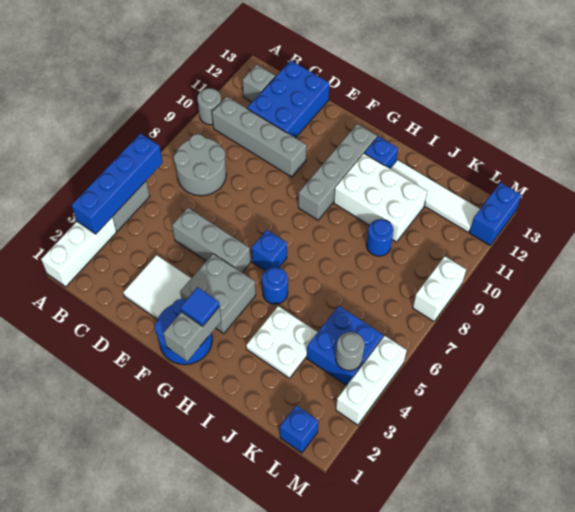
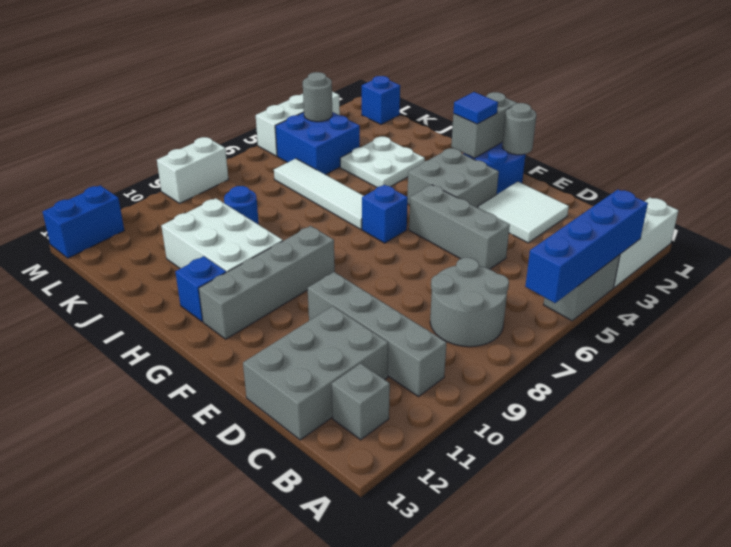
grey 1x1 round brick [197,88,221,125] -> grey 1x1 round brick moved to [502,103,536,155]
blue 2x3 brick [247,60,329,138] -> grey 2x3 brick [243,306,388,440]
blue 1x1 round brick [262,267,288,304] -> none
white 1x4 tile [390,160,480,232] -> white 1x4 tile moved to [274,159,363,229]

